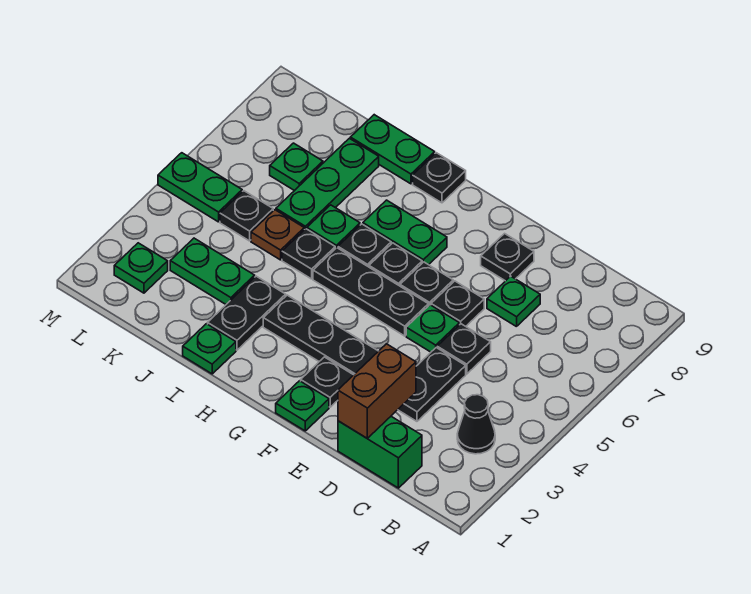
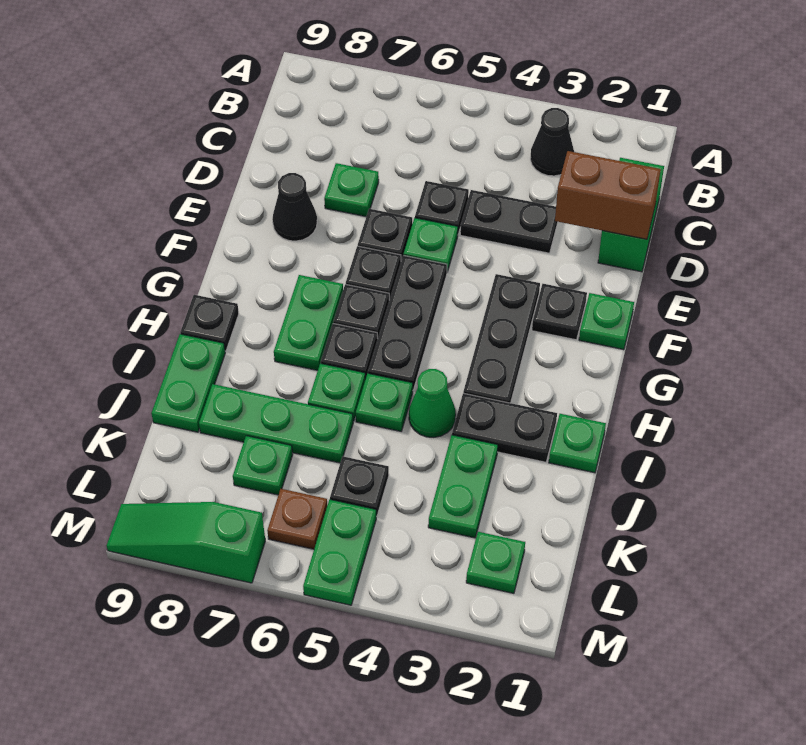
black 1x1 plate [481,234,534,281] -> black 1x1 cone [272,173,317,241]
none -> green 1x1 cone [409,369,456,437]
black 1x1 plate [282,229,335,279] -> green 1x1 plate [356,373,413,431]
brown 1x1 plate [251,210,304,260] -> brown 1x1 plate moved to [267,489,327,549]
none -> green 1x3 slope [107,502,265,583]

